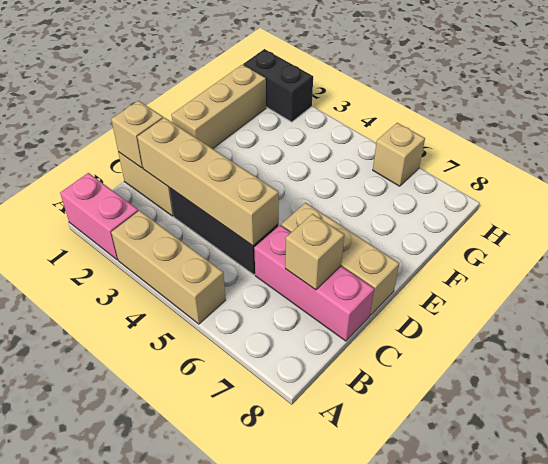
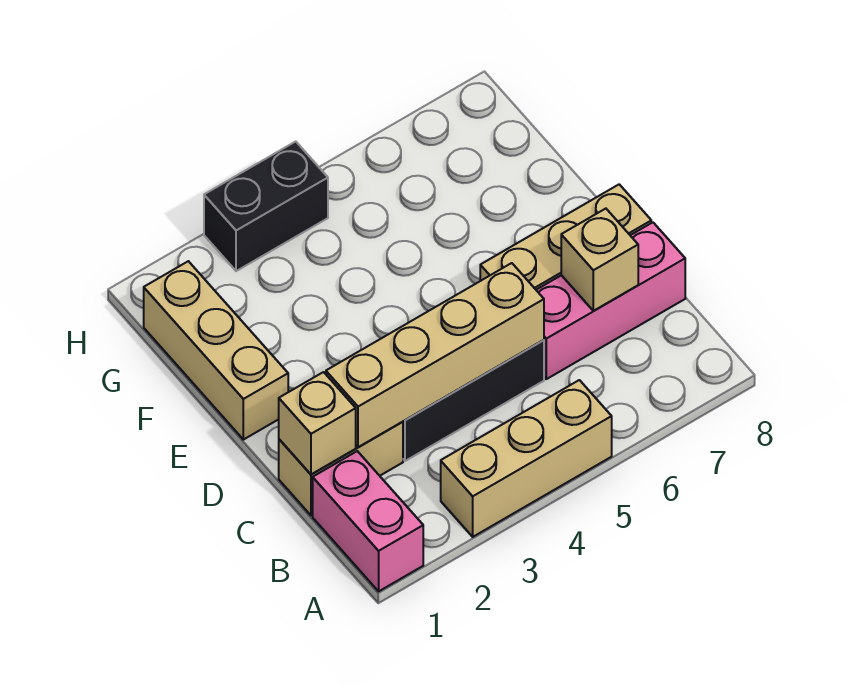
pink 1x2 brick [60,173,138,260] -> pink 1x2 brick turned to [313,451,423,591]
black 1x2 brick [243,49,313,122] -> black 1x2 brick moved to [204,142,328,271]
tan 1x1 brick [373,123,425,186] -> none

